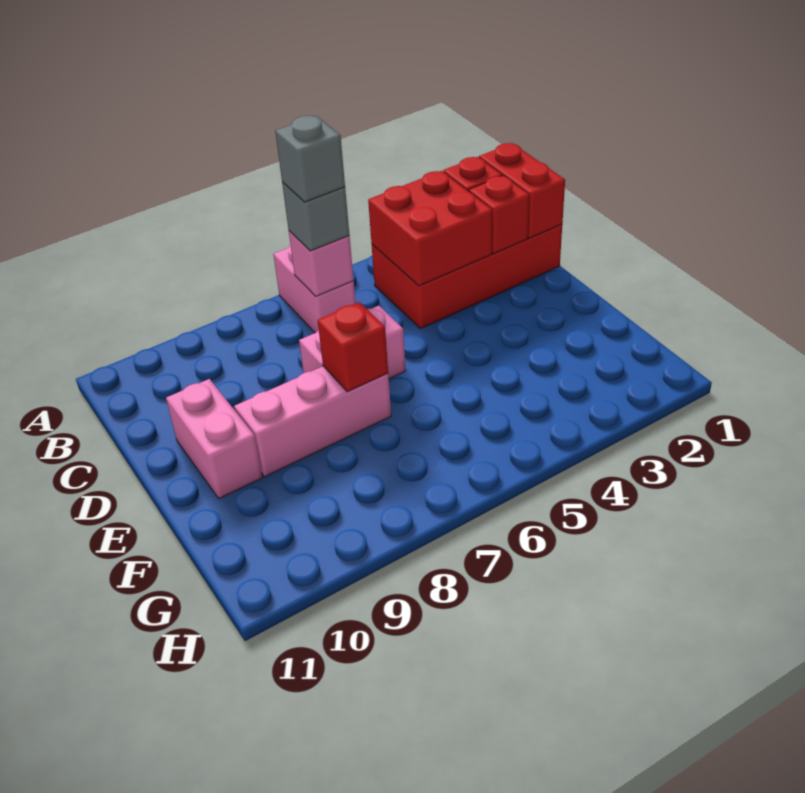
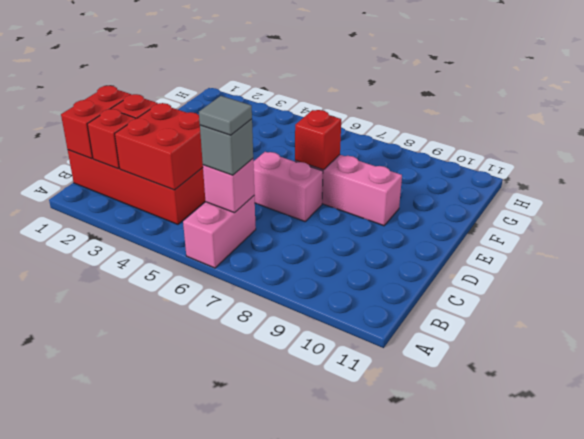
grey 1x1 brick [275,116,345,202] -> grey 1x1 tile [199,96,252,135]
pink 1x2 brick [166,379,262,498] -> none

